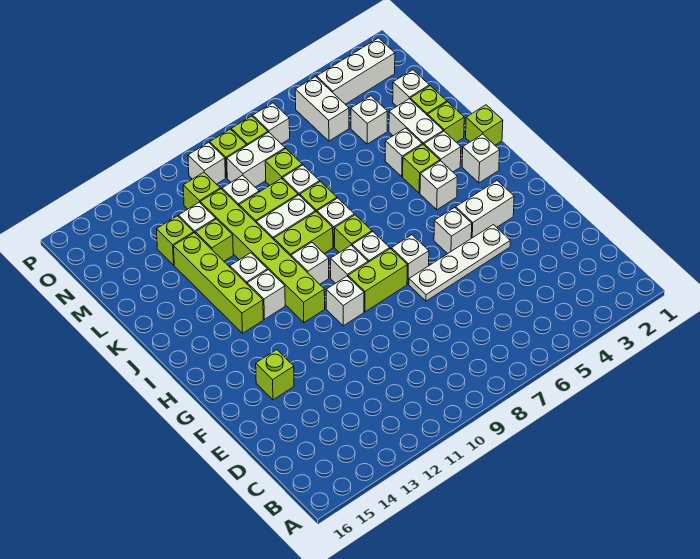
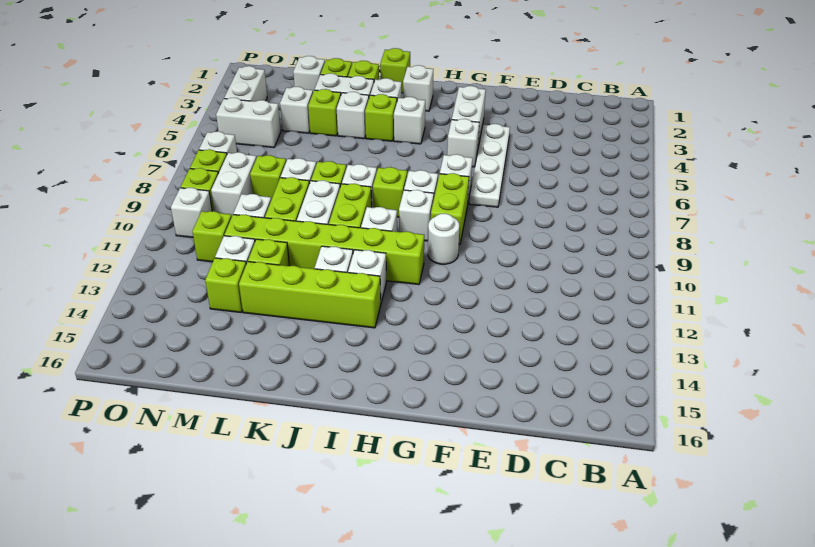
lime 1x1 brick [256,350,294,400] -> lime 1x1 brick moved to [308,89,341,136]
white 1x1 brick [326,276,364,326] -> white 1x1 round brick [428,213,459,264]
white 1x3 brick [317,38,395,104] -> white 1x2 brick [224,66,267,101]

